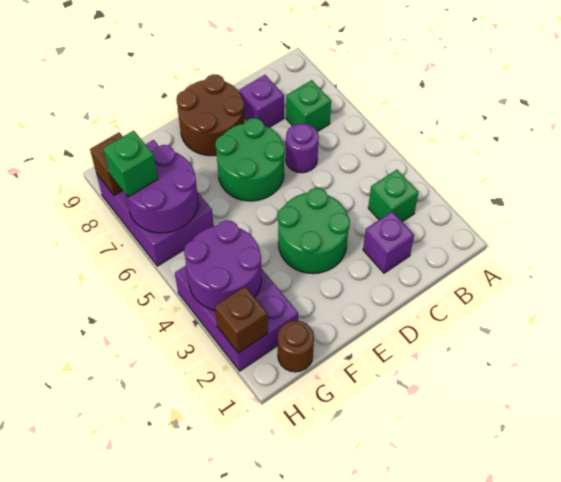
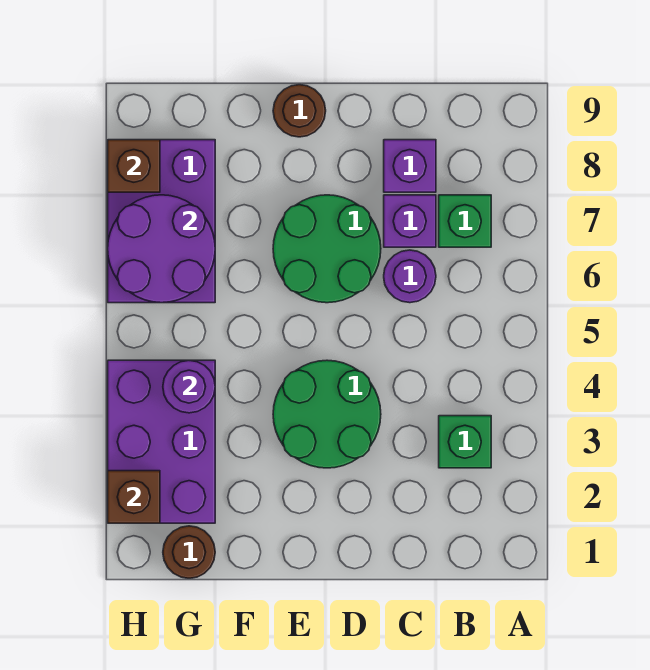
purple 1x1 brick [363,211,414,273] -> purple 1x1 brick moved to [384,195,436,247]
brown 2x2 round brick [176,74,245,156] -> brown 1x1 round brick [273,85,326,137]
purple 2x2 round brick [184,220,261,310] -> purple 1x1 round brick [163,360,215,413]
green 1x1 brick [103,131,158,197] -> none

